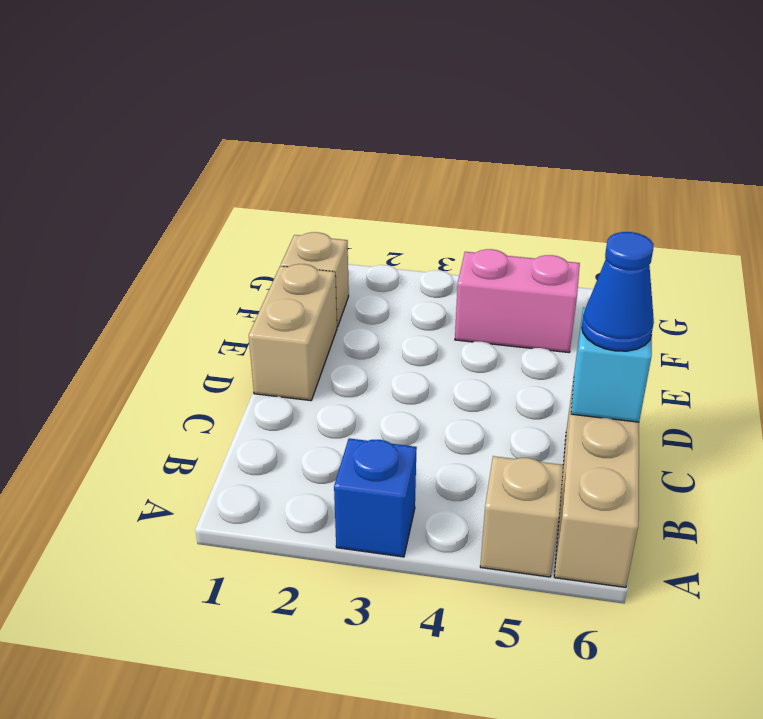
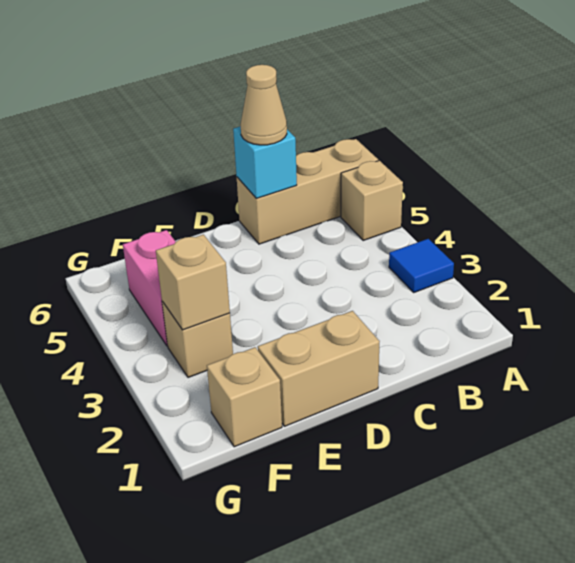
blue 1x1 brick [334,438,417,557] -> blue 1x1 tile [389,239,454,292]
blue 1x1 cone [582,232,654,351] -> tan 1x1 cone [241,65,287,145]
none -> tan 1x1 brick [162,301,233,377]
none -> tan 1x1 brick [156,235,230,330]

